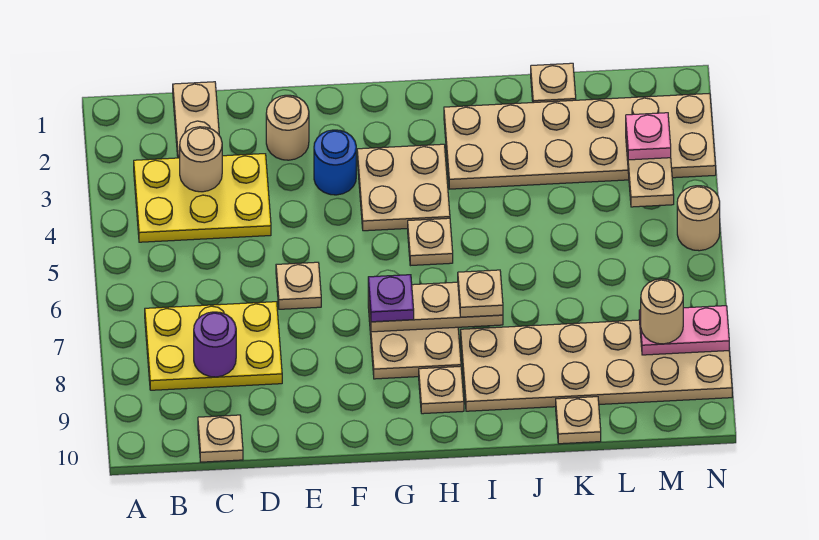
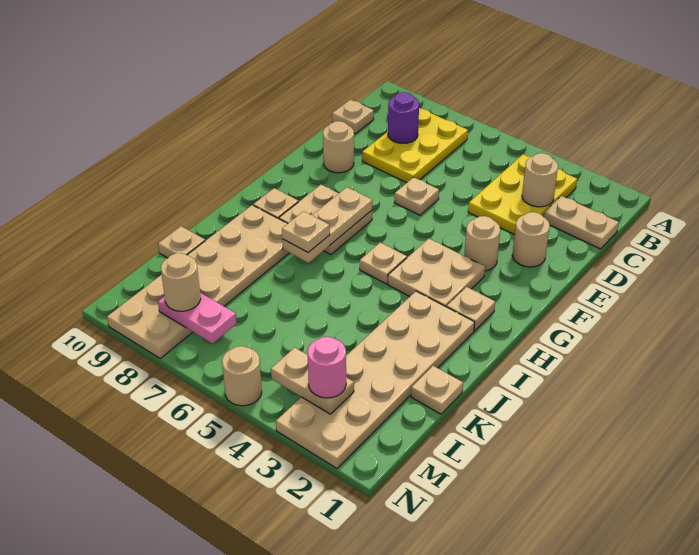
none -> tan 1x1 round brick [323,121,354,173]
blue 1x1 round brick [314,130,356,195] -> tan 1x1 round brick [464,216,500,271]
purple 1x1 plate [368,275,414,322] -> none
none -> tan 1x1 plate [447,287,495,331]
pink 1x1 plate [626,113,671,160] -> pink 1x1 round brick [307,337,346,398]
pink 1x2 plate [639,306,729,355] -> pink 1x2 plate turned to [158,293,237,343]

